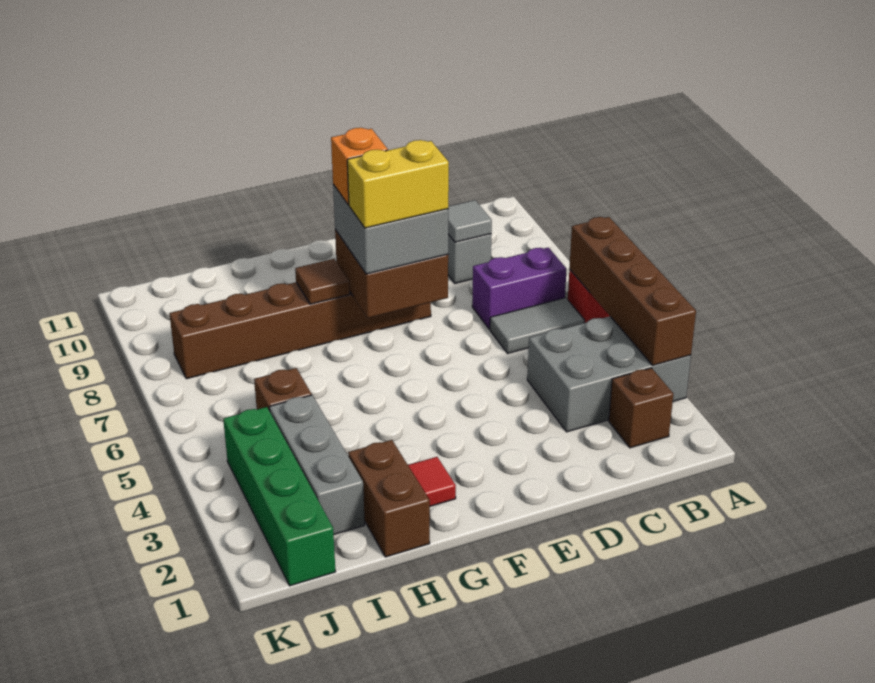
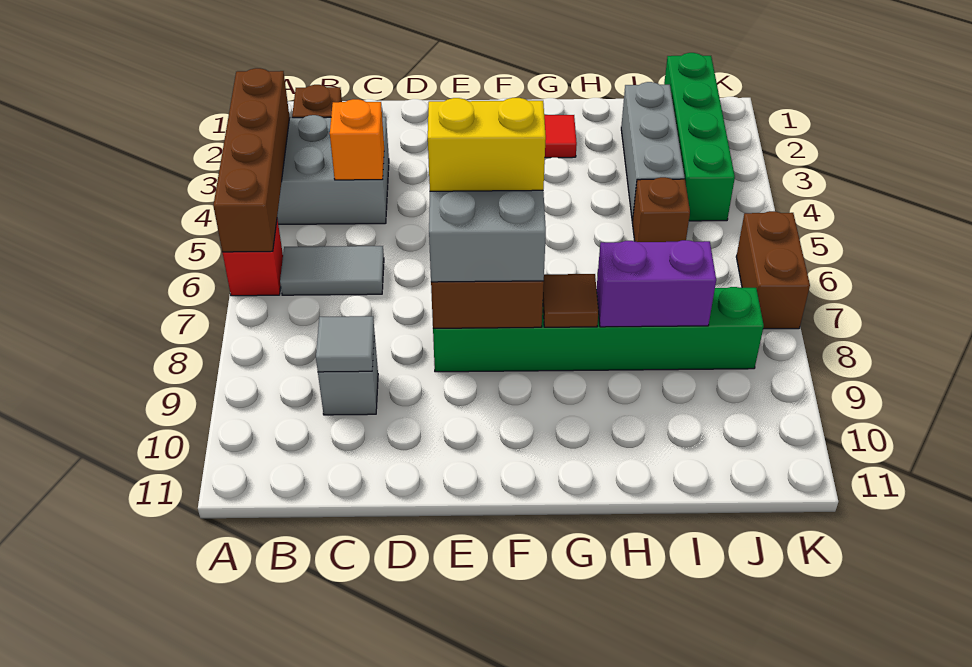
purple 1x2 brick [472,247,567,329] -> purple 1x2 brick moved to [597,240,716,327]
brown 1x6 brick [169,282,431,379] -> green 1x6 brick [433,287,764,372]
orange 1x1 brick [331,128,388,205] -> orange 1x1 brick moved to [330,99,384,180]
brown 1x2 brick [348,440,430,557] -> brown 1x2 brick moved to [736,211,810,329]

